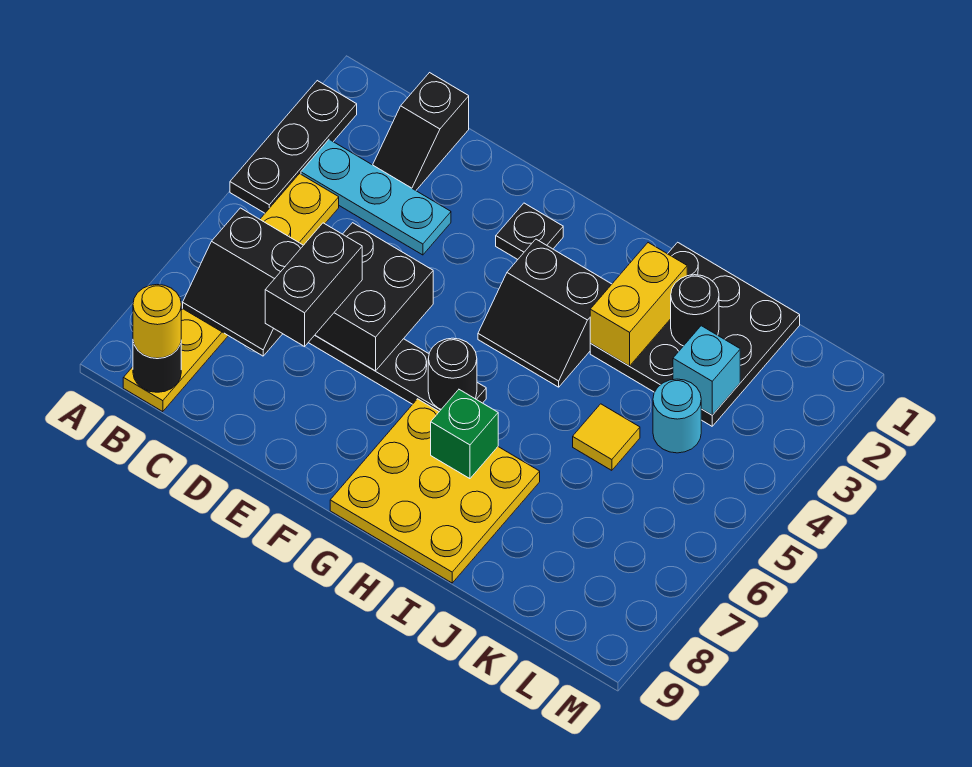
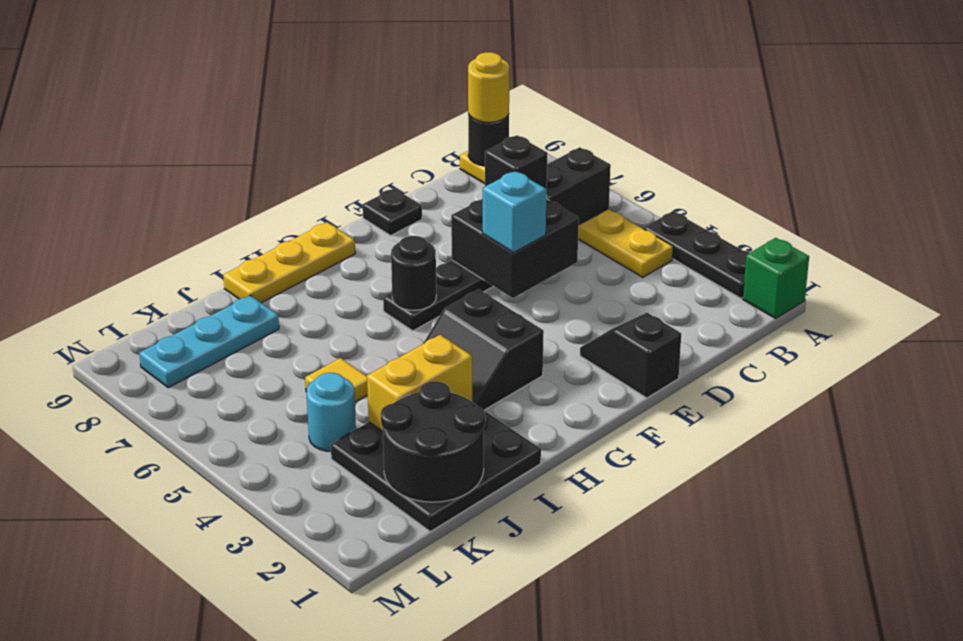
cyan 1x3 plate [301,139,451,255] -> cyan 1x3 plate moved to [139,295,279,388]
black 1x2 slope [373,73,469,190] -> black 1x2 slope moved to [580,313,681,398]
black 1x2 brick [265,223,362,346] -> black 1x1 brick [485,135,547,198]
black 1x1 plate [496,203,563,259] -> black 1x1 plate moved to [363,189,422,235]
black 2x2 slope [478,239,612,387] -> black 2x2 slope turned to [423,290,544,410]
yellow 3x3 plate [330,399,540,583] -> yellow 1x3 plate [223,222,355,303]
green 1x1 brick [431,390,498,479] -> green 1x1 brick moved to [743,238,809,318]
yellow 1x2 brick [590,243,687,366] -> yellow 1x2 brick turned to [367,335,472,432]
black 1x1 round brick [671,275,719,346] -> black 2x2 round brick [381,381,485,502]
cyan 1x1 brick [673,326,740,415] -> cyan 1x1 brick moved to [483,171,547,253]

